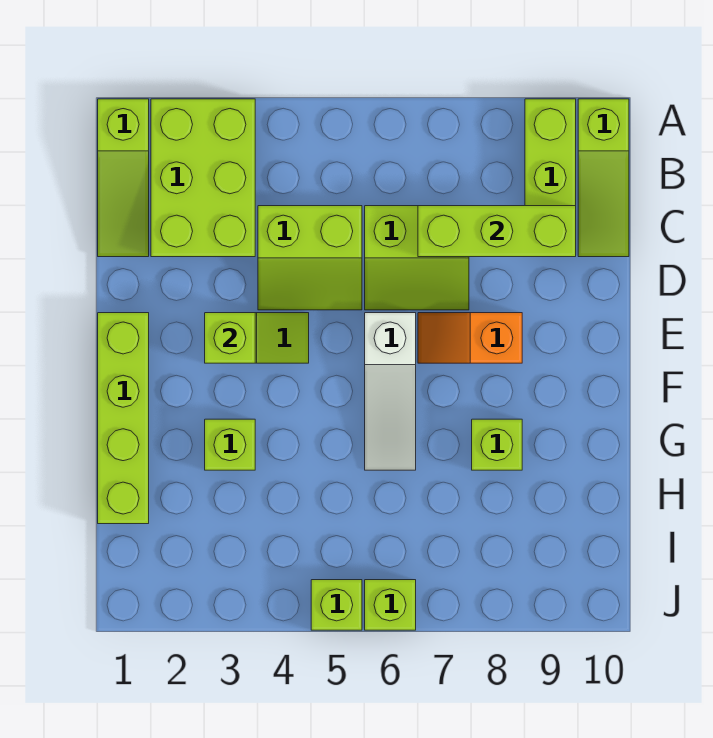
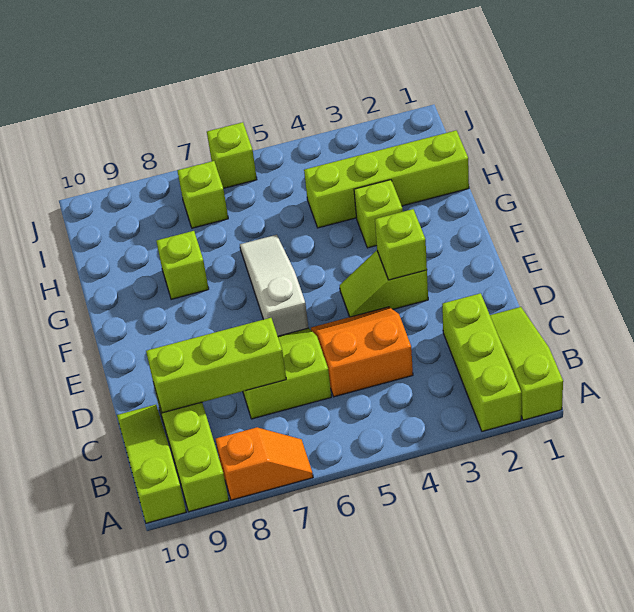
lime 2x3 brick [151,99,255,257] -> lime 1x3 brick [442,293,521,431]
lime 2x2 slope [258,206,362,310] -> orange 2x2 slope [311,307,413,397]
lime 1x4 brick [98,313,149,524] -> lime 1x4 brick turned to [304,131,469,228]
orange 1x2 slope [418,313,522,363] -> orange 1x2 slope moved to [216,427,313,500]
lime 1x1 brick [311,580,362,630] -> lime 1x1 brick moved to [177,161,228,228]

